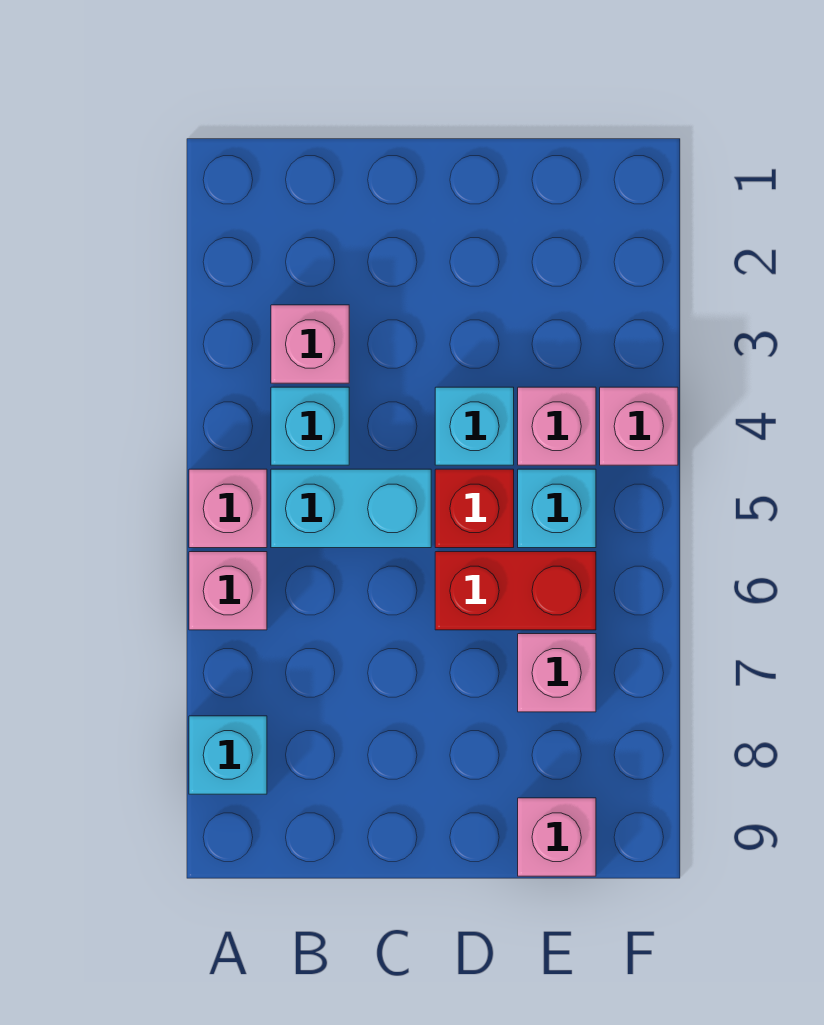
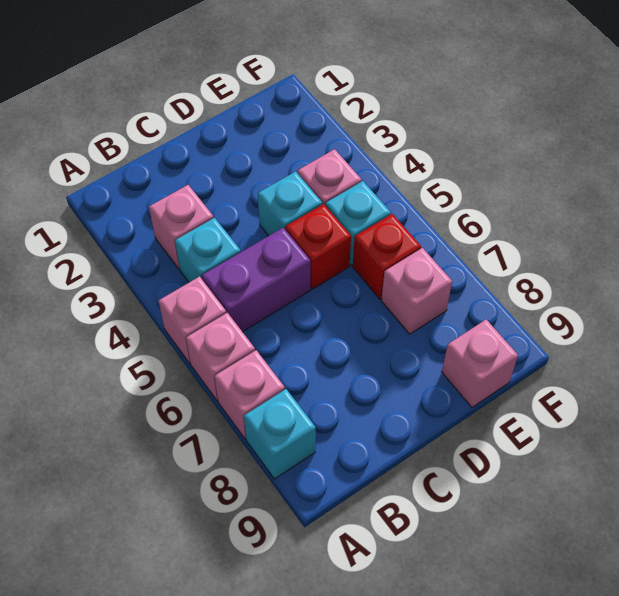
cyan 1x2 brick [271,469,431,548] -> purple 1x2 brick [202,228,310,332]
red 1x2 brick [435,552,596,630] -> red 1x1 brick [353,214,421,299]
pink 1x1 brick [600,387,678,465] -> pink 1x1 brick moved to [214,350,285,439]

